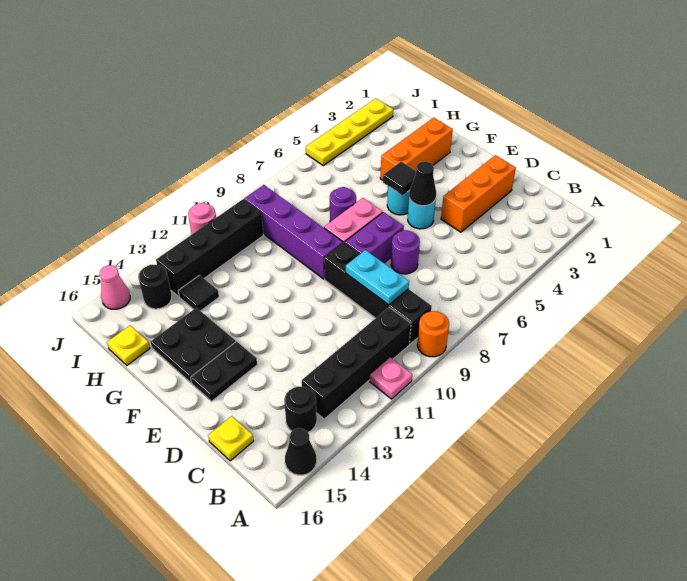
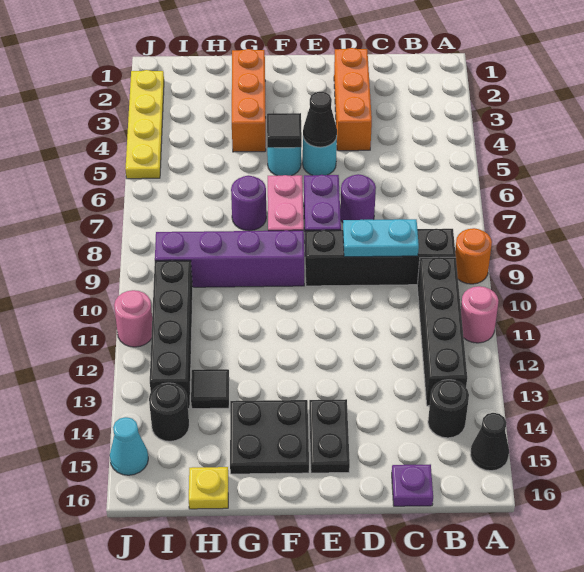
pink 1x1 plate [370,357,412,399] -> pink 1x1 round brick [461,286,498,343]
yellow 1x1 plate [208,416,254,461] -> purple 1x1 plate [392,464,433,506]
pink 1x1 cone [100,265,130,309] -> cyan 1x1 cone [110,417,148,475]

